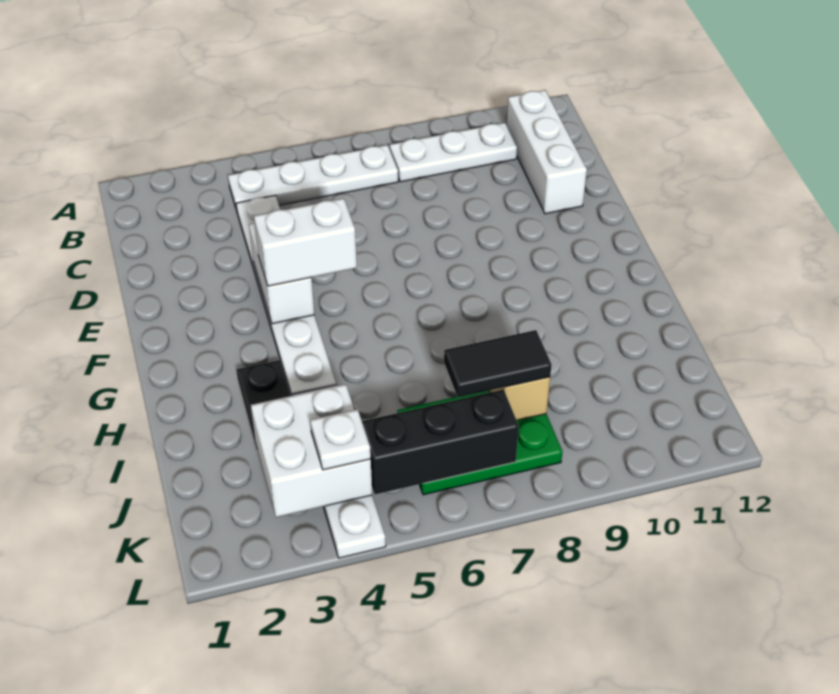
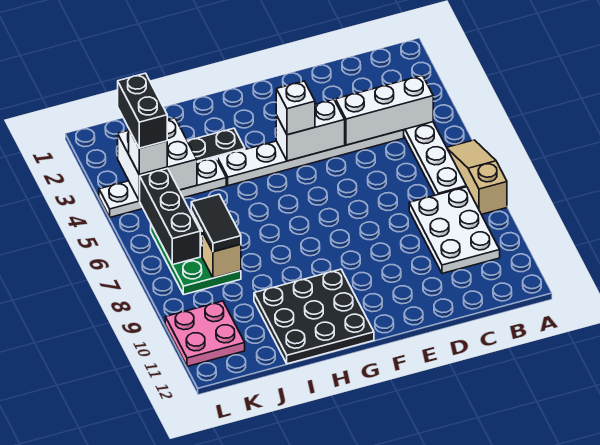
none -> tan 1x3 slope [447,140,507,214]
white 1x3 plate [390,123,517,182] -> white 2x3 plate [409,187,500,273]
white 1x3 brick [507,90,587,214] -> white 1x3 brick moved to [336,76,433,145]
white 1x2 brick [254,198,357,286] -> white 1x1 brick [276,81,315,135]
none -> black 3x3 plate [254,269,374,364]
none -> black 1x2 brick [118,73,167,148]
white 1x1 plate [310,409,371,470] -> white 1x1 brick [129,130,167,175]
none -> pink 2x2 plate [165,301,245,366]

